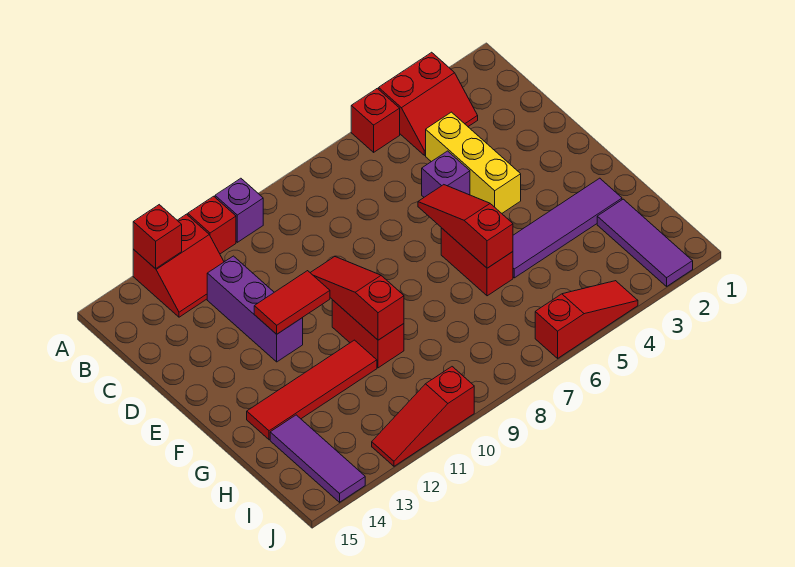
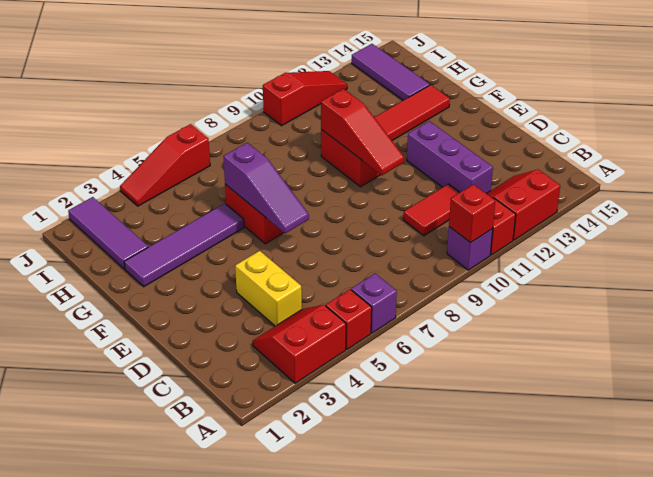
red 1x1 brick [133,205,182,269] -> red 1x1 brick moved to [449,184,495,243]
yellow 1x3 brick [426,112,521,213] -> yellow 1x2 brick [235,251,302,326]
purple 1x1 brick [422,151,470,197] -> purple 1x1 brick moved to [351,273,397,333]
red 1x3 slope [418,185,513,268] -> purple 1x3 slope [223,143,309,233]
red 1x2 tile [254,271,330,334] -> red 1x2 tile moved to [403,184,460,236]

